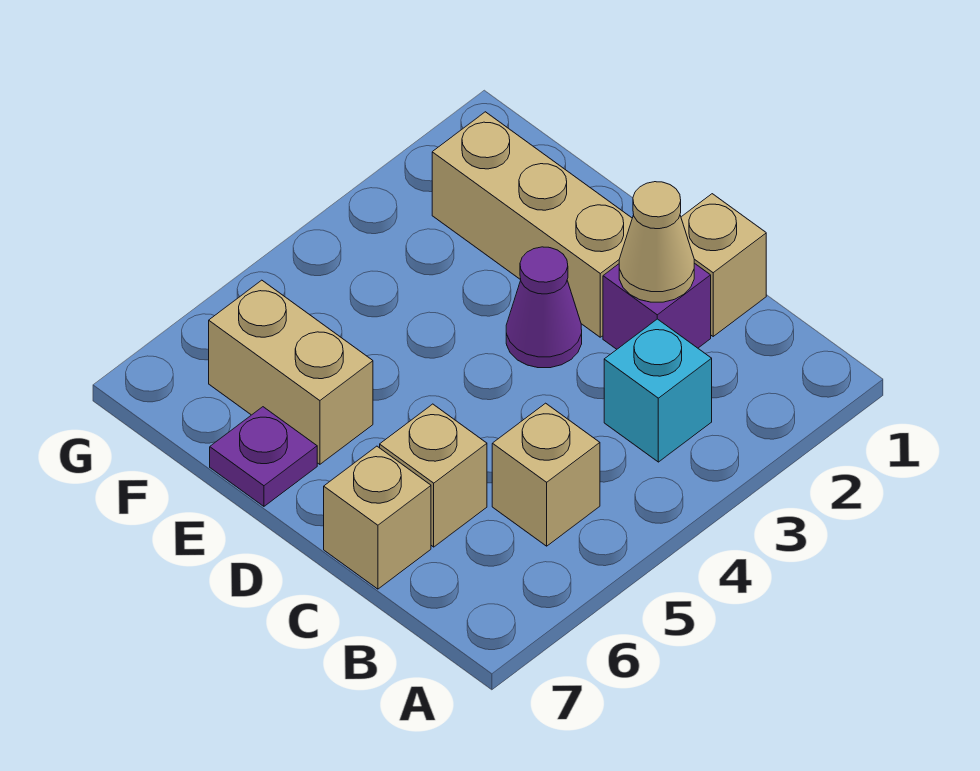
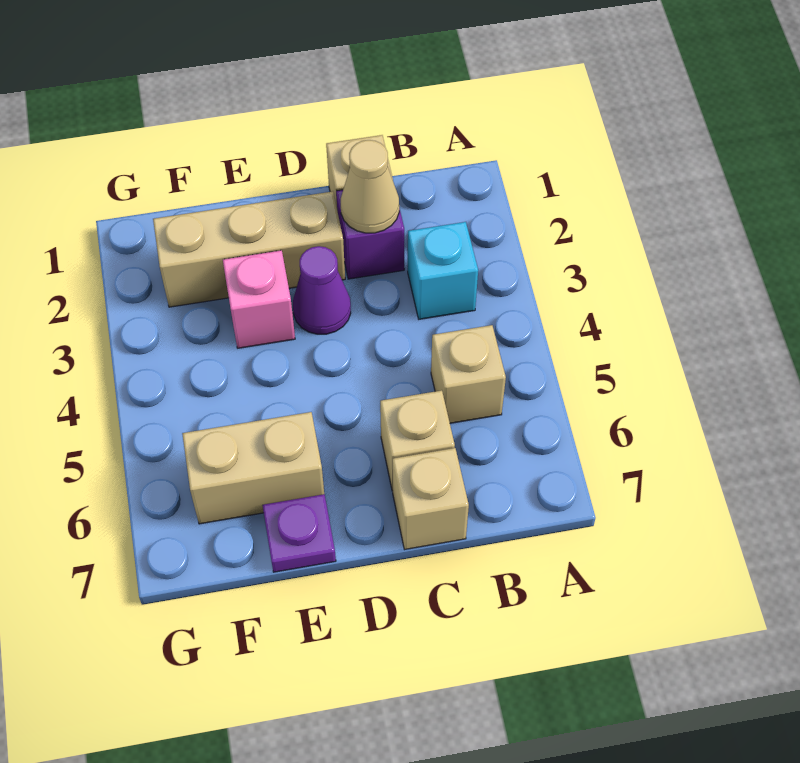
none -> pink 1x1 brick [223,250,295,348]

